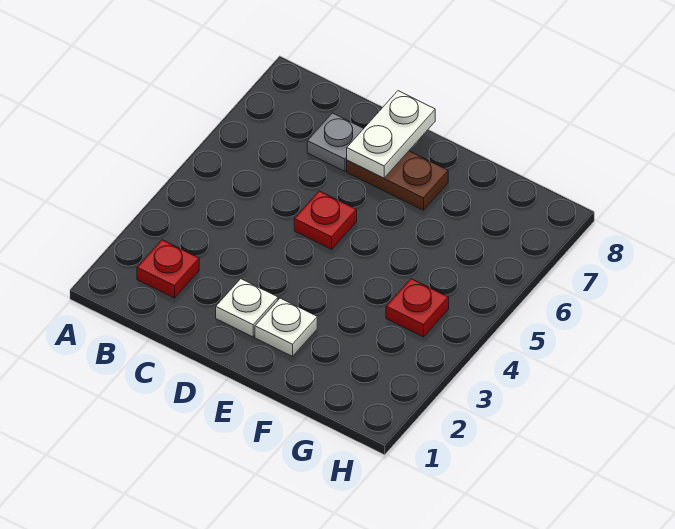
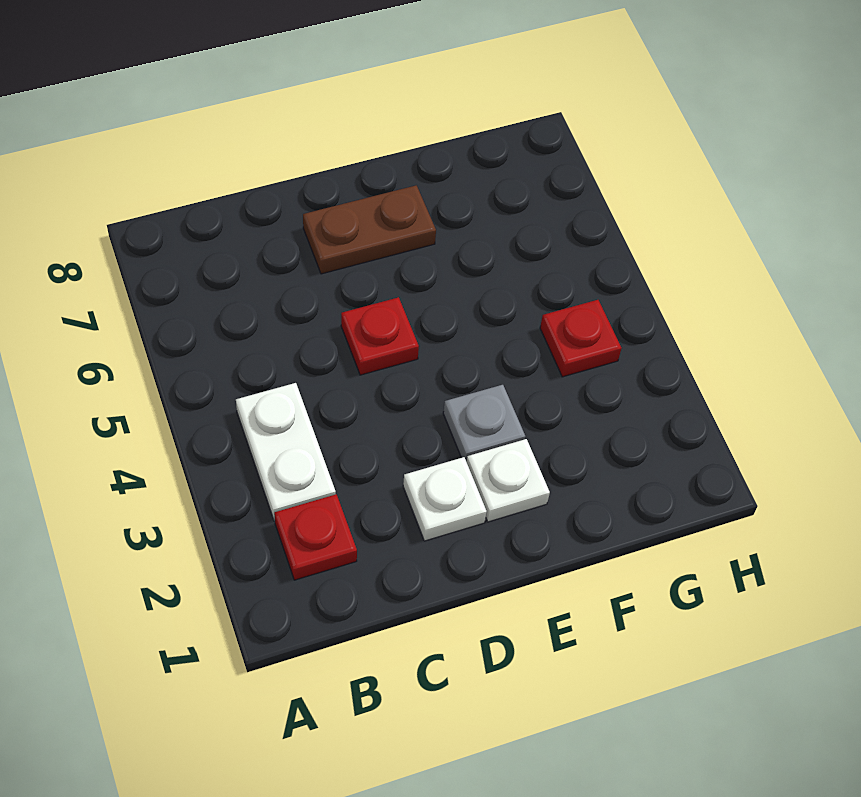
grey 1x1 plate [307,113,364,171] -> grey 1x1 plate moved to [443,385,525,462]
white 1x2 plate [347,91,435,178] -> white 1x2 plate moved to [236,383,336,521]

